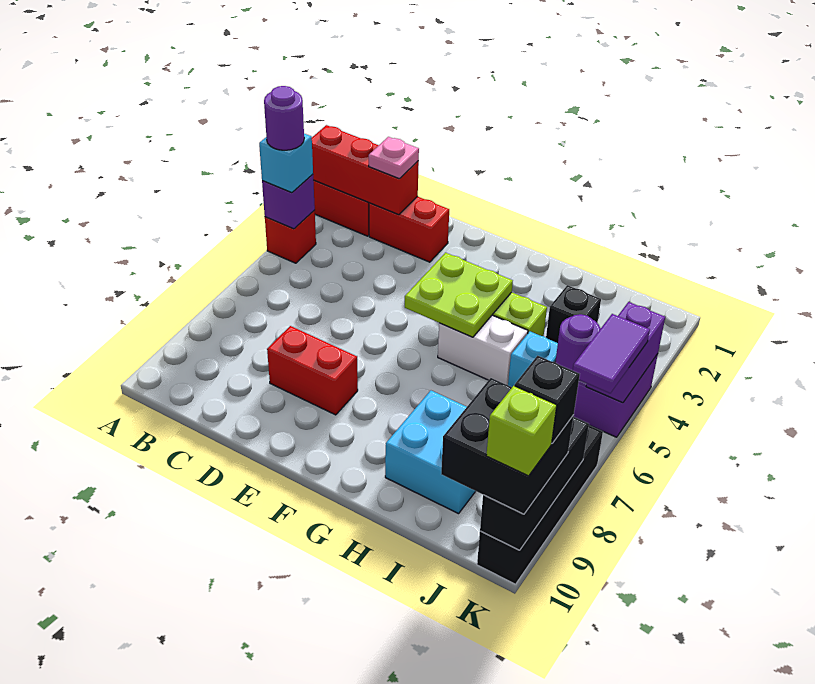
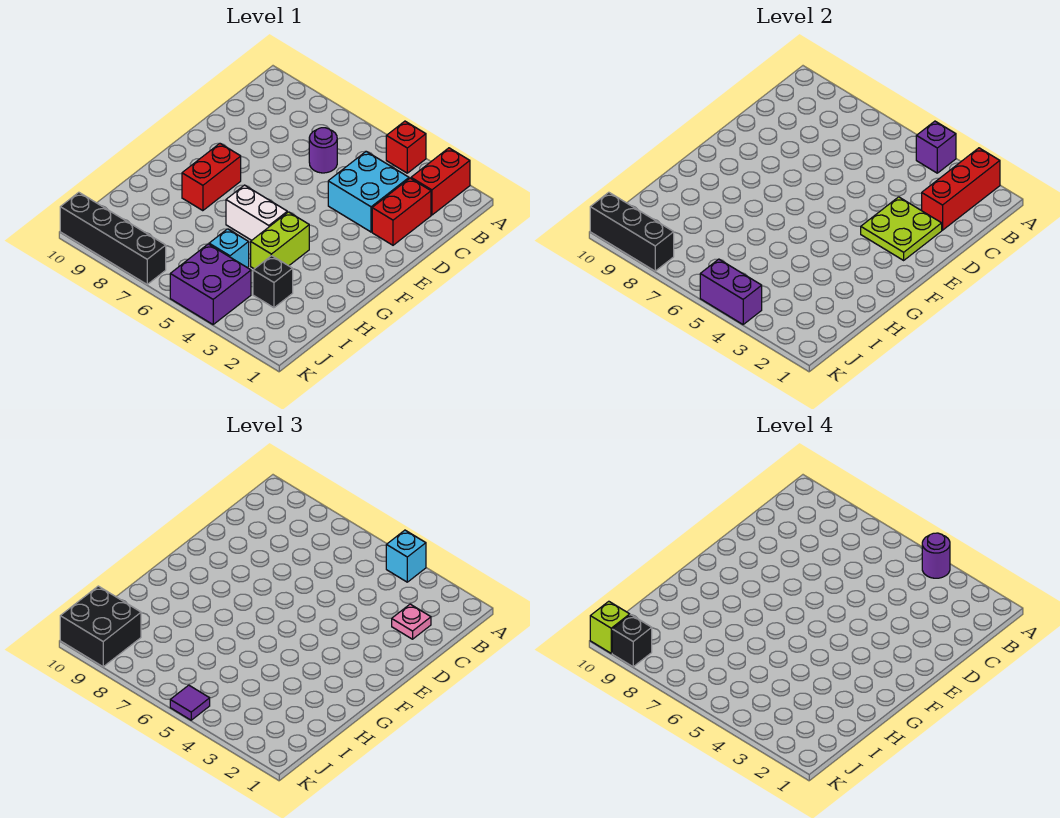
red 1x2 brick [267,326,358,415] -> red 1x2 brick moved to [182,143,241,211]
lime 2x2 plate [405,253,513,337] -> lime 2x2 plate moved to [861,197,942,260]
white 1x2 brick [438,315,528,385] -> white 1x2 brick turned to [226,185,287,240]
cyan 2x2 brick [385,391,476,514] -> cyan 2x2 brick moved to [328,152,409,232]
purple 1x1 round brick [555,314,601,370] -> purple 1x1 round brick moved to [309,128,337,173]
purple 1x2 tile [573,314,650,393] -> purple 1x1 tile [170,685,210,720]

